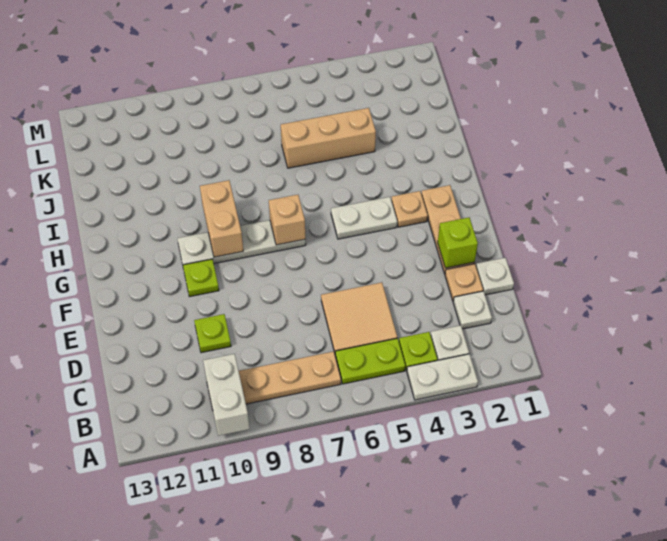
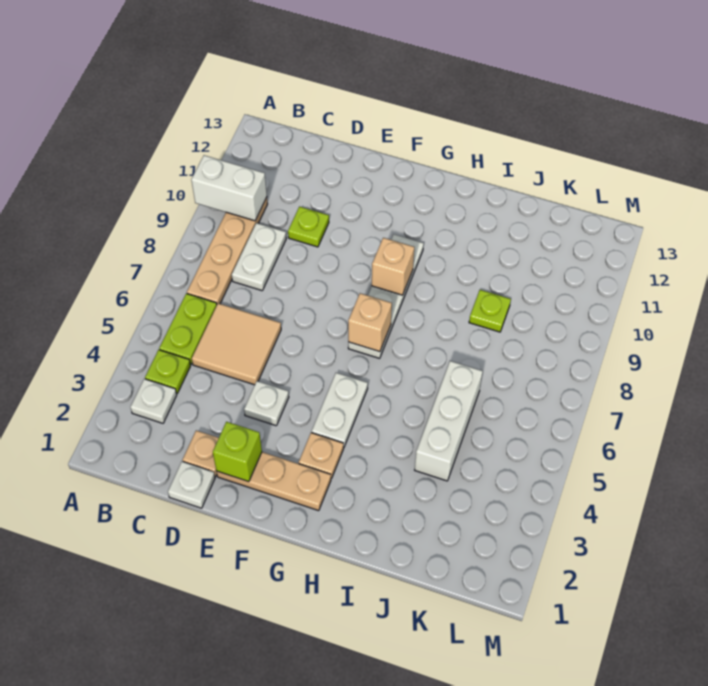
white 1x2 plate [407,354,478,400] -> white 1x2 plate moved to [232,223,286,291]
white 1x1 plate [453,291,492,329] -> white 1x1 plate moved to [244,381,289,426]
lime 1x1 plate [183,259,219,297] -> lime 1x1 plate moved to [469,290,511,332]
tan 1x2 brick [200,180,243,257] -> tan 1x1 brick [372,238,414,295]
tan 1x3 brick [281,108,376,168] -> white 1x3 brick [415,361,483,481]

